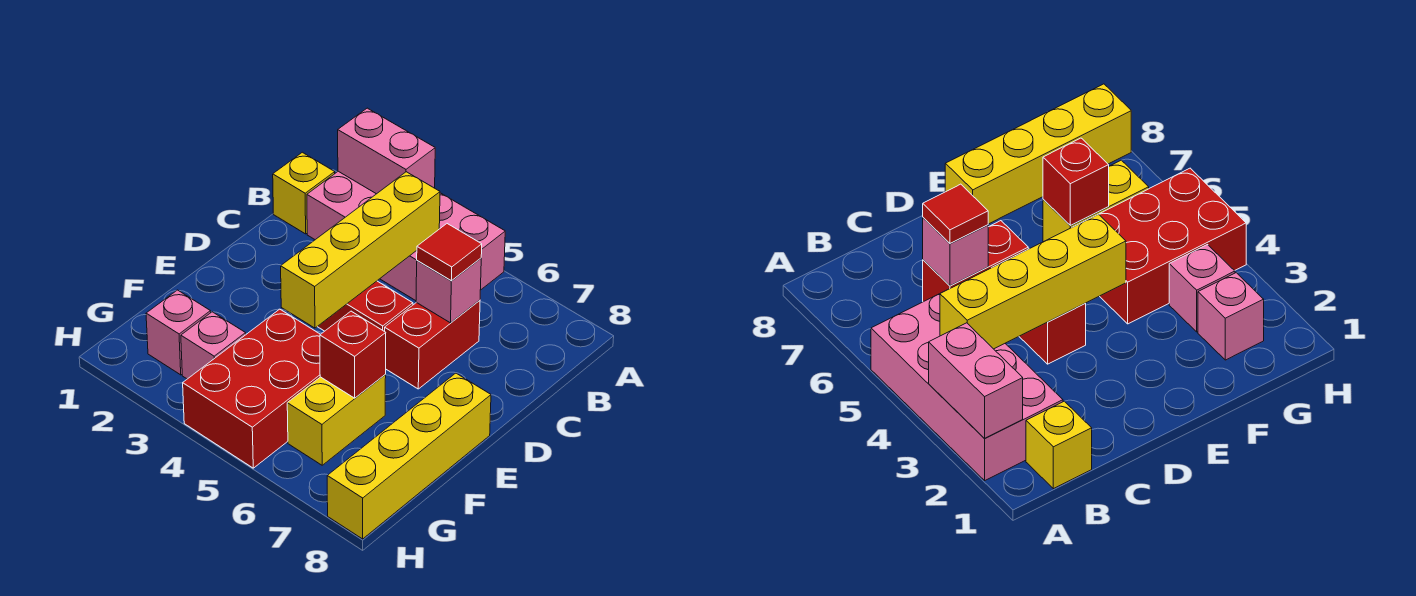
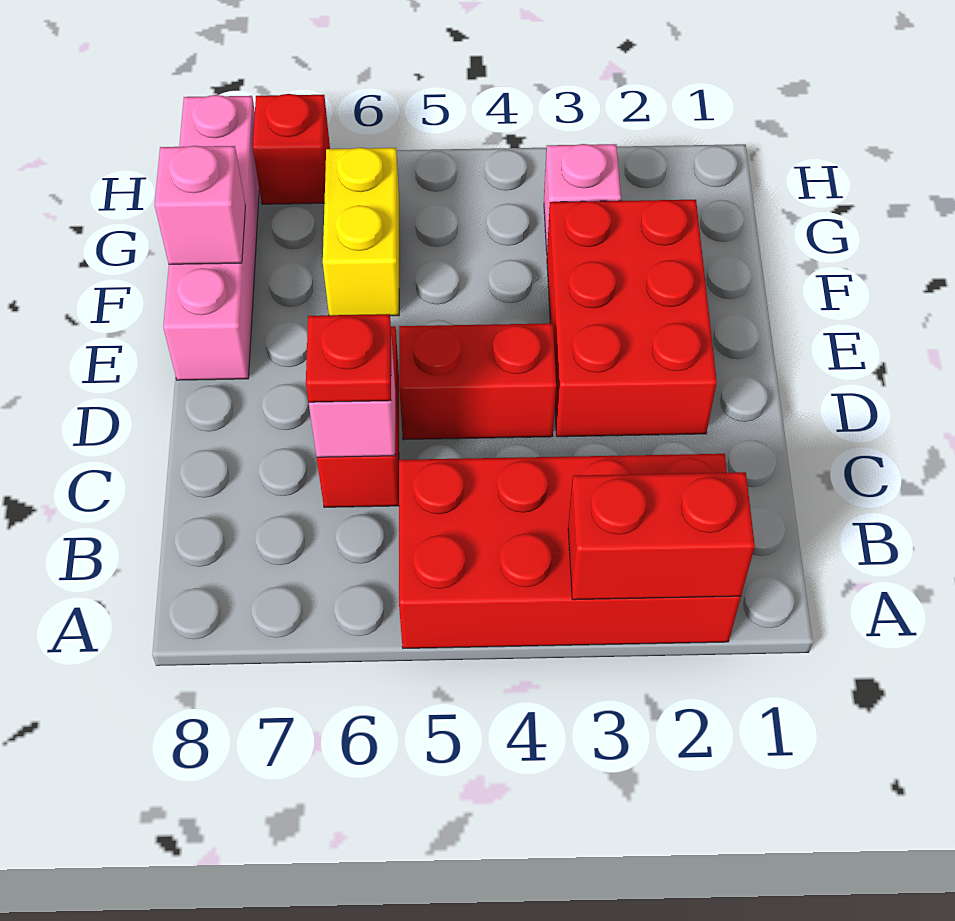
pink 2x4 brick [307,171,505,301] -> red 2x4 brick [399,454,741,648]
pink 1x2 brick [338,108,435,194] -> red 1x2 brick [568,472,755,600]
yellow 1x1 brick [273,152,335,234] -> none
yellow 1x4 brick [281,172,440,328] -> none
red 1x1 tile [417,224,482,281] -> red 1x1 plate [306,314,391,402]
yellow 1x4 brick [327,373,491,539] -> pink 1x4 brick [163,95,259,380]
red 2x3 brick [183,309,320,468] -> red 2x3 brick moved to [547,200,717,437]
red 1x1 brick [320,311,386,398] -> red 1x1 brick moved to [253,94,330,204]
pink 1x1 brick [146,290,211,375] -> pink 1x1 brick moved to [154,146,245,264]

